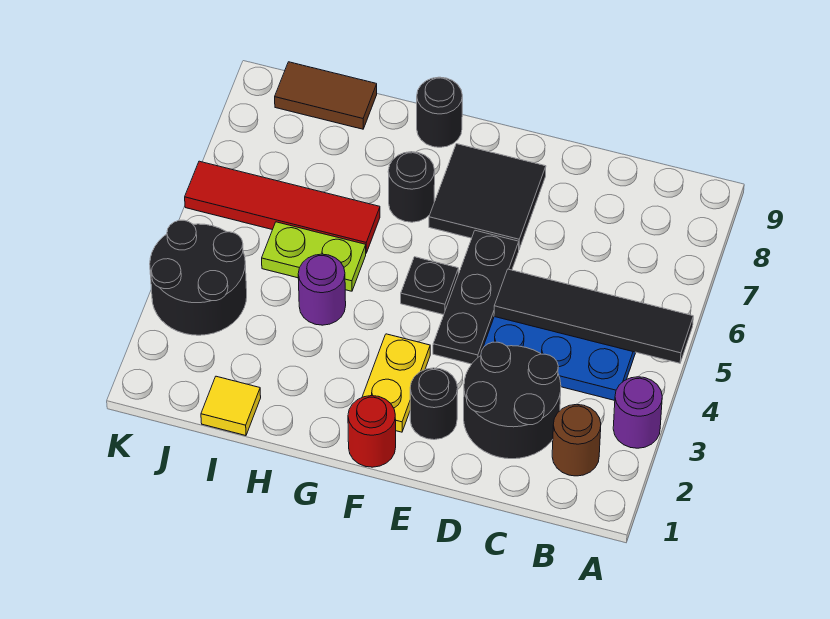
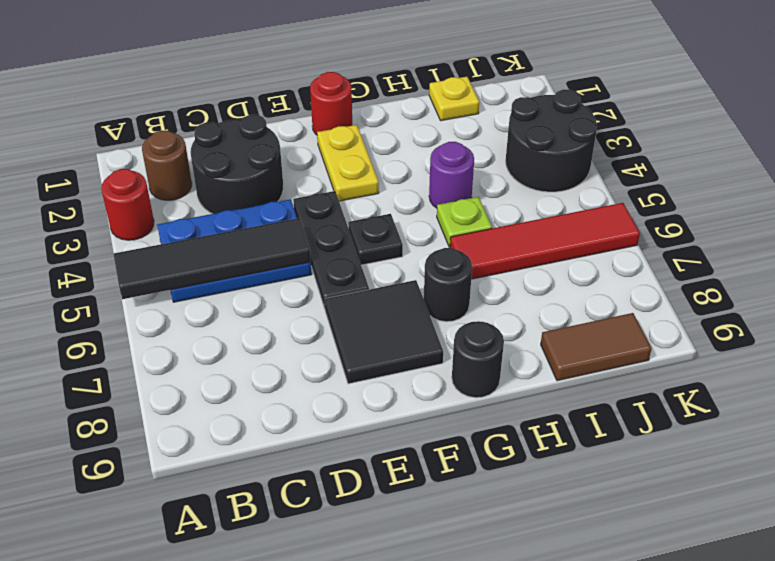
purple 1x1 round brick [613,377,662,448] -> red 1x1 round brick [101,169,154,240]
black 1x1 round brick [410,368,458,440] -> none
lime 1x2 plate [262,222,366,291] -> lime 1x1 plate [437,197,492,247]
yellow 1x1 tile [201,376,261,436] -> yellow 1x1 plate [429,77,479,121]

